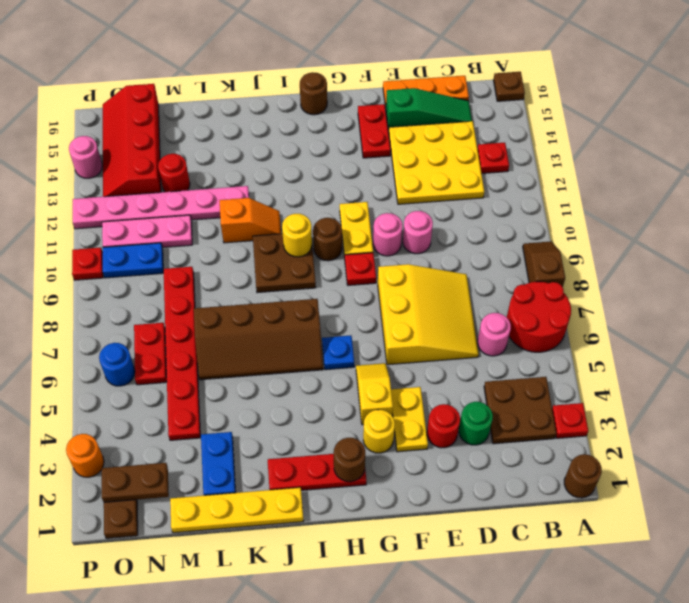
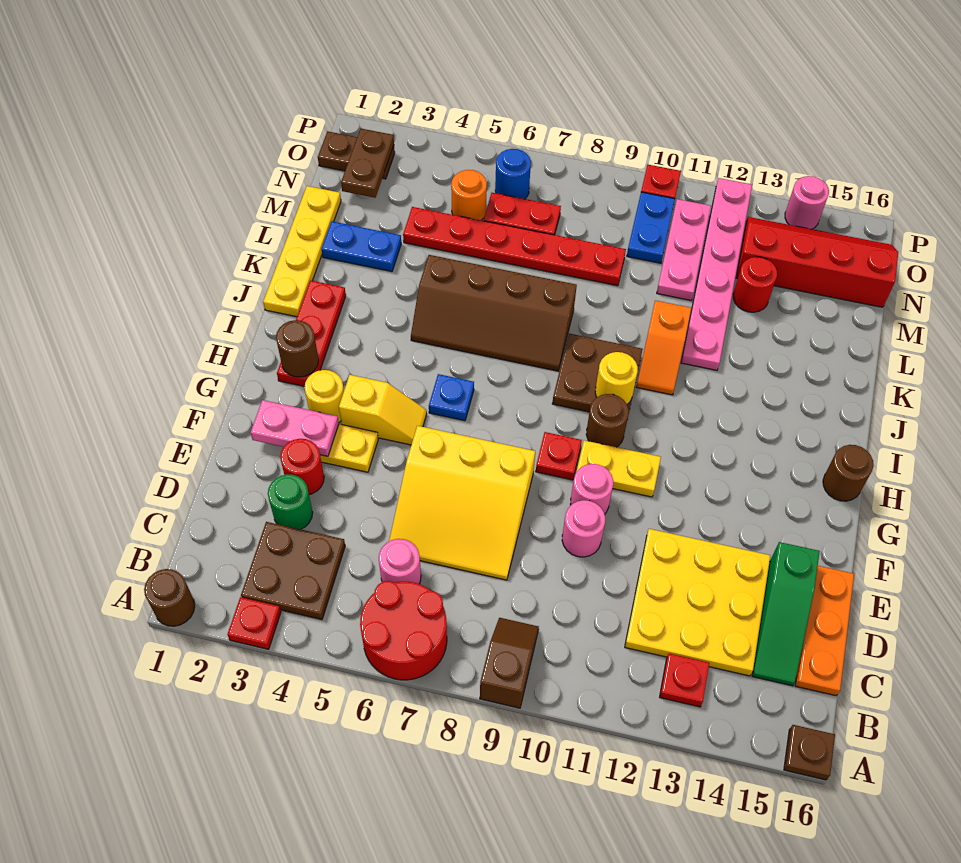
brown 1x2 slope [523,241,565,287] -> brown 1x2 slope turned to [480,618,539,708]
none -> pink 1x2 plate [251,400,339,456]
red 1x2 plate [358,104,391,158] -> none
brown 2x4 slope [194,299,323,380] -> brown 2x4 slope turned to [411,255,577,371]
orange 1x1 round brick [66,434,104,477] -> orange 1x1 round brick moved to [451,170,487,220]

